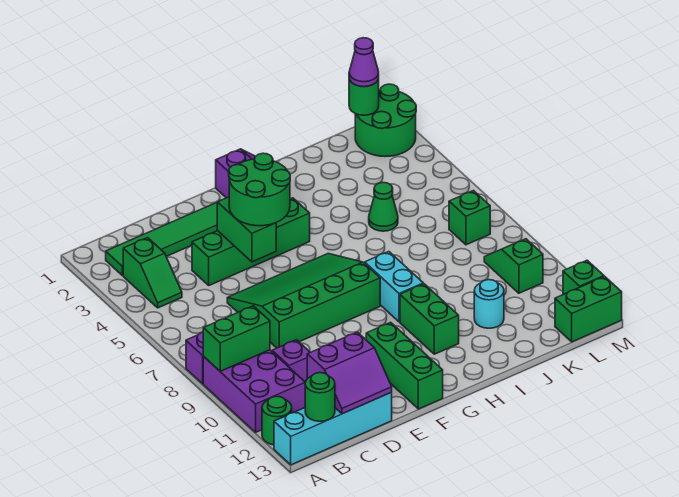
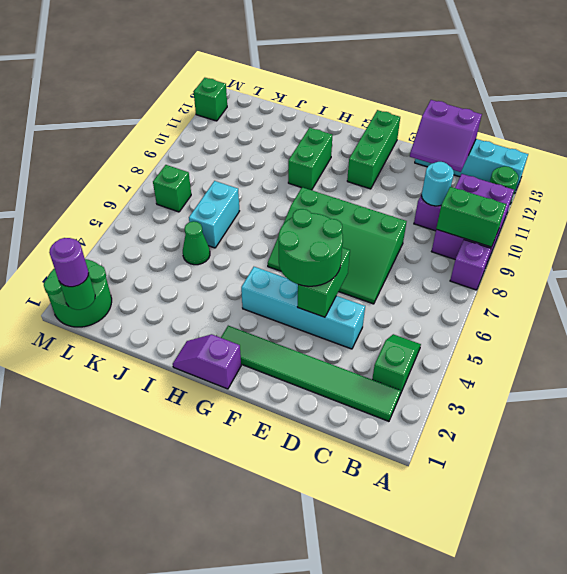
green 1x1 round brick [305,373,335,421] -> none
purple 2x2 slope [307,332,392,414] -> purple 2x2 slope turned to [410,100,482,172]
green 1x4 brick [192,198,310,285] -> cyan 1x4 brick [241,267,365,349]
cyan 1x2 brick [365,252,423,322] -> cyan 1x2 brick moved to [189,181,239,248]
cyan 1x1 round brick [474,280,504,328] -> cyan 1x1 round brick moved to [422,162,454,206]
purple 1x1 cone [349,38,379,87] -> purple 1x1 round brick [49,238,89,287]
green 1x2 slope [484,239,543,293] -> none
green 1x2 brick [555,277,622,342] -> none

